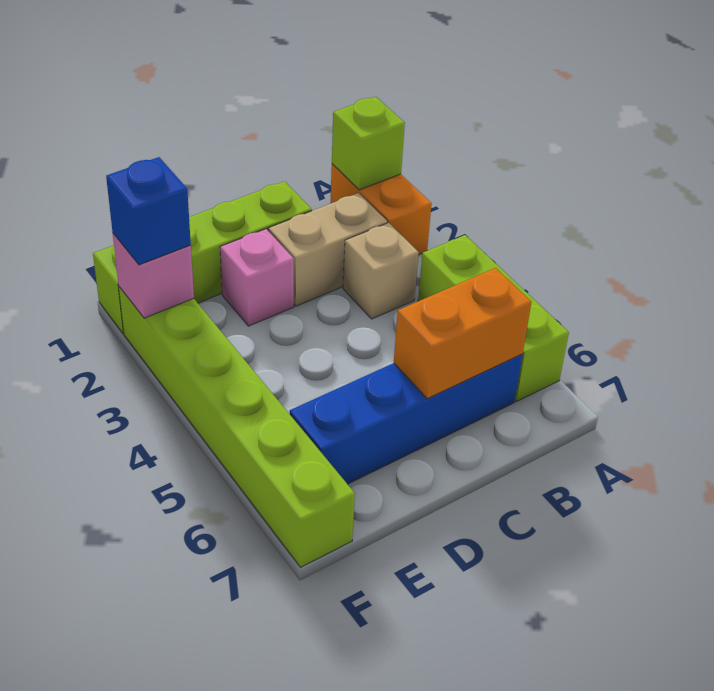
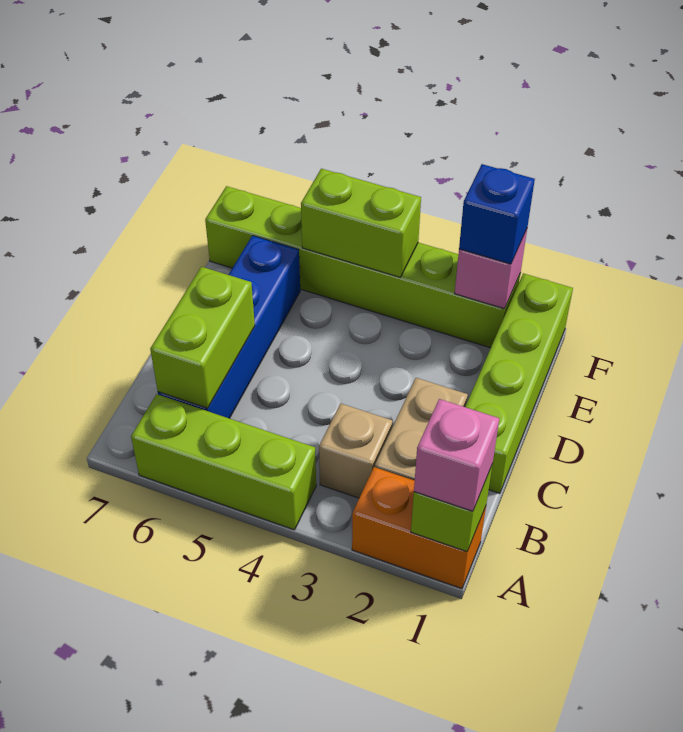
orange 1x2 brick [394,268,531,399] -> lime 1x2 brick [150,267,255,408]
pink 1x1 brick [220,229,294,326] -> pink 1x1 brick moved to [414,399,499,511]
none -> lime 1x2 brick [301,169,421,277]

